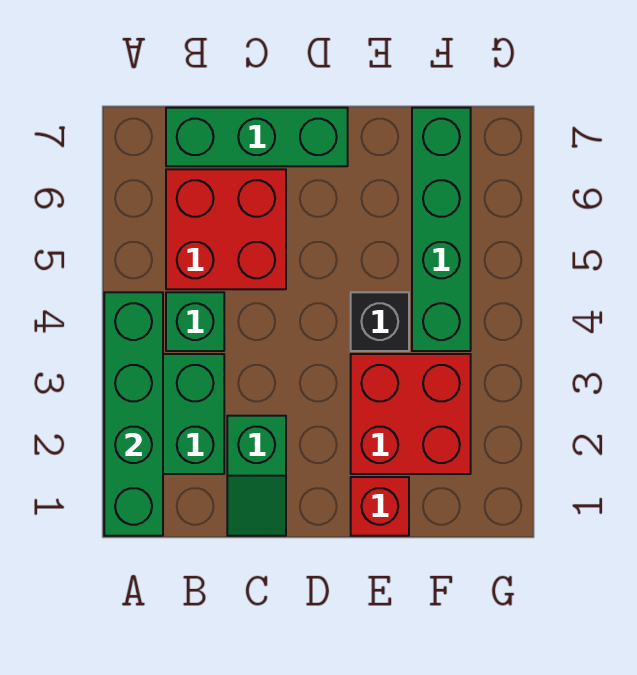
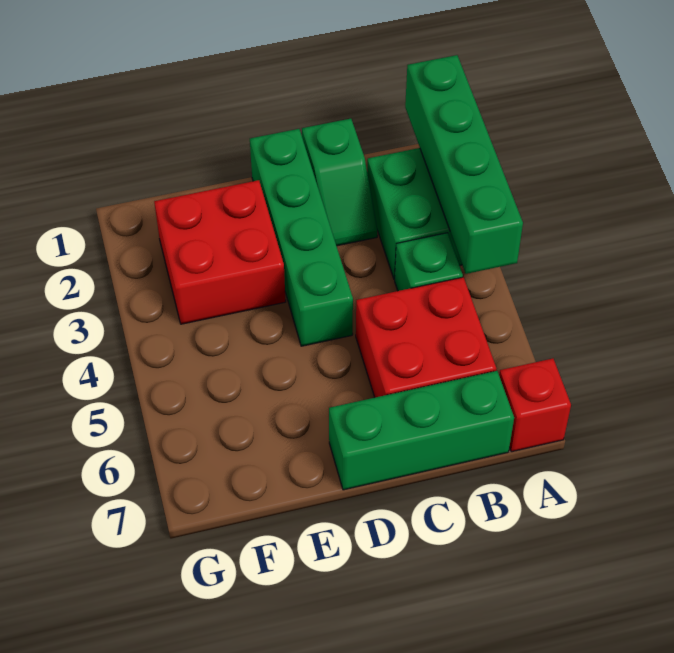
green 1x2 slope [227,416,286,536] -> green 1x2 slope turned to [302,119,377,246]
red 1x1 brick [351,477,409,536] -> red 1x1 brick moved to [499,359,571,452]
black 1x1 brick [351,292,409,351] -> none
green 1x4 brick [412,108,471,351] -> green 1x4 brick moved to [250,129,353,346]

